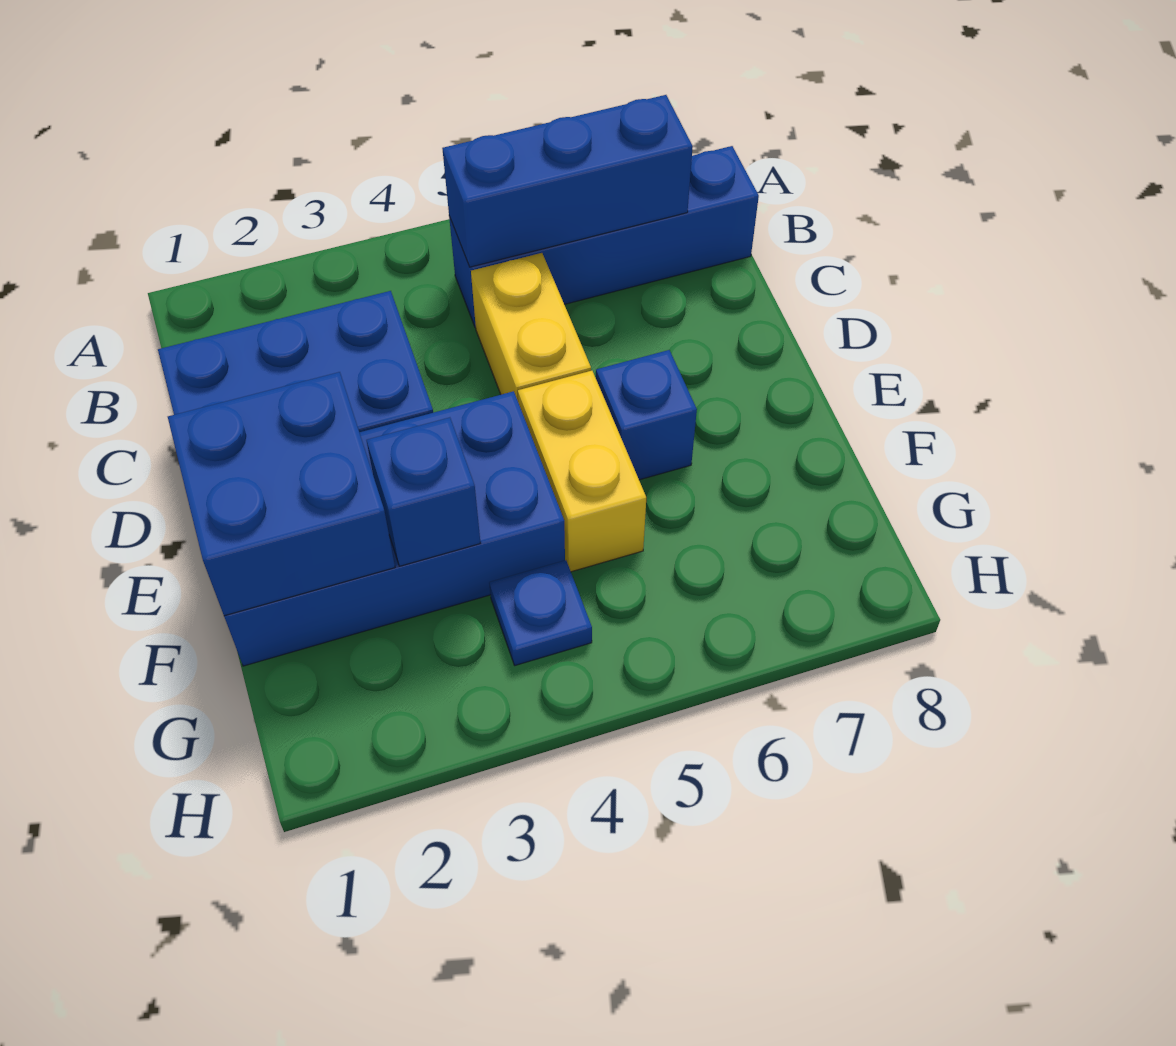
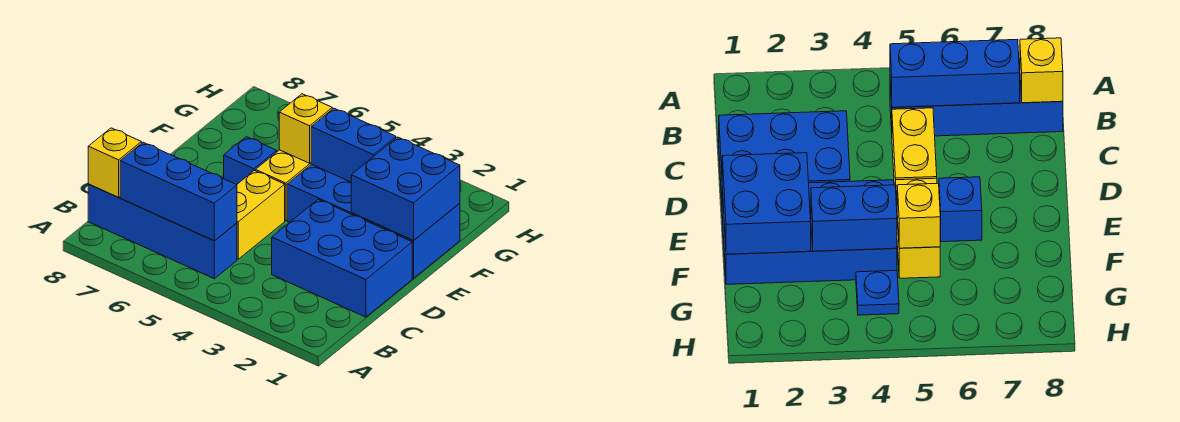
none -> yellow 1x1 brick [88,128,141,197]
blue 1x1 brick [366,417,480,566] -> blue 1x2 brick [311,108,396,182]
none -> yellow 1x1 brick [279,94,332,163]

